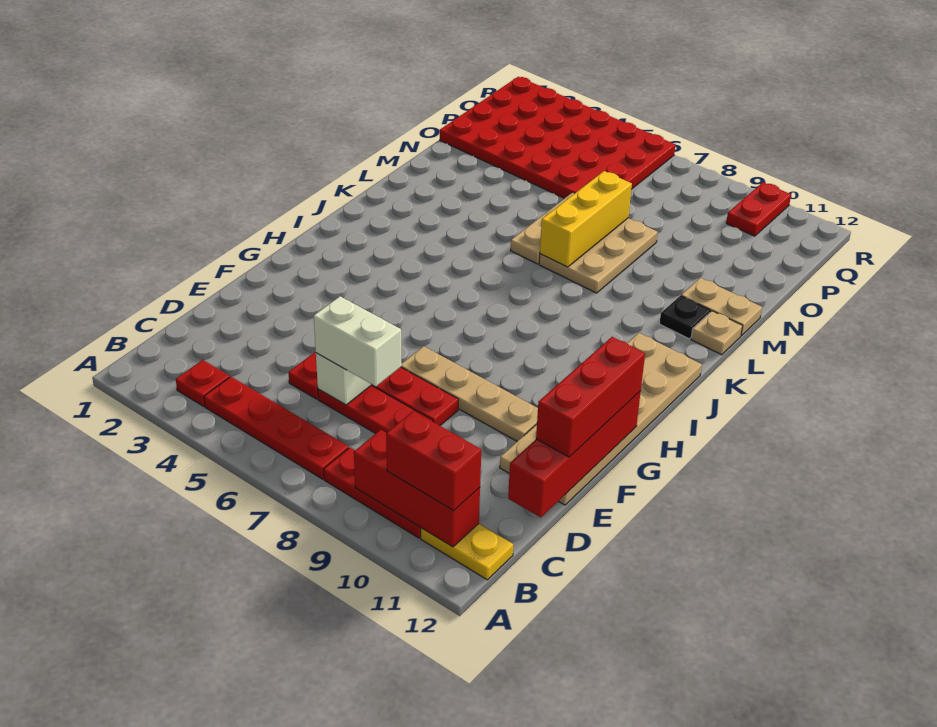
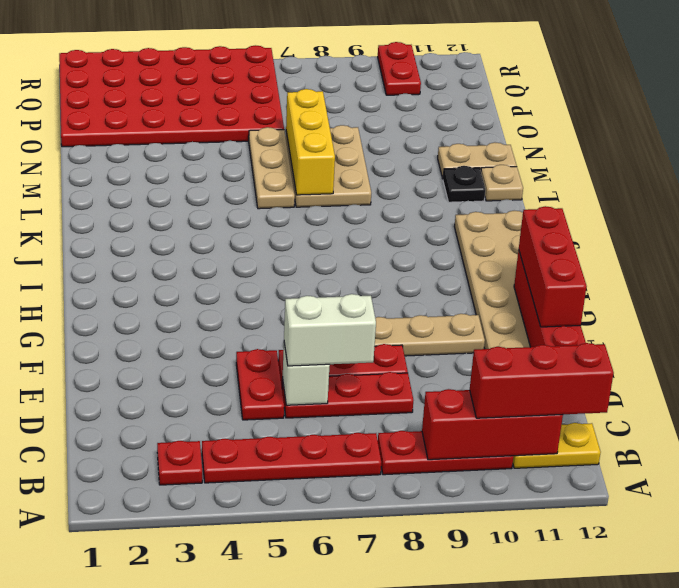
red 1x2 brick [386,411,481,511] -> red 1x3 brick [470,343,614,418]

